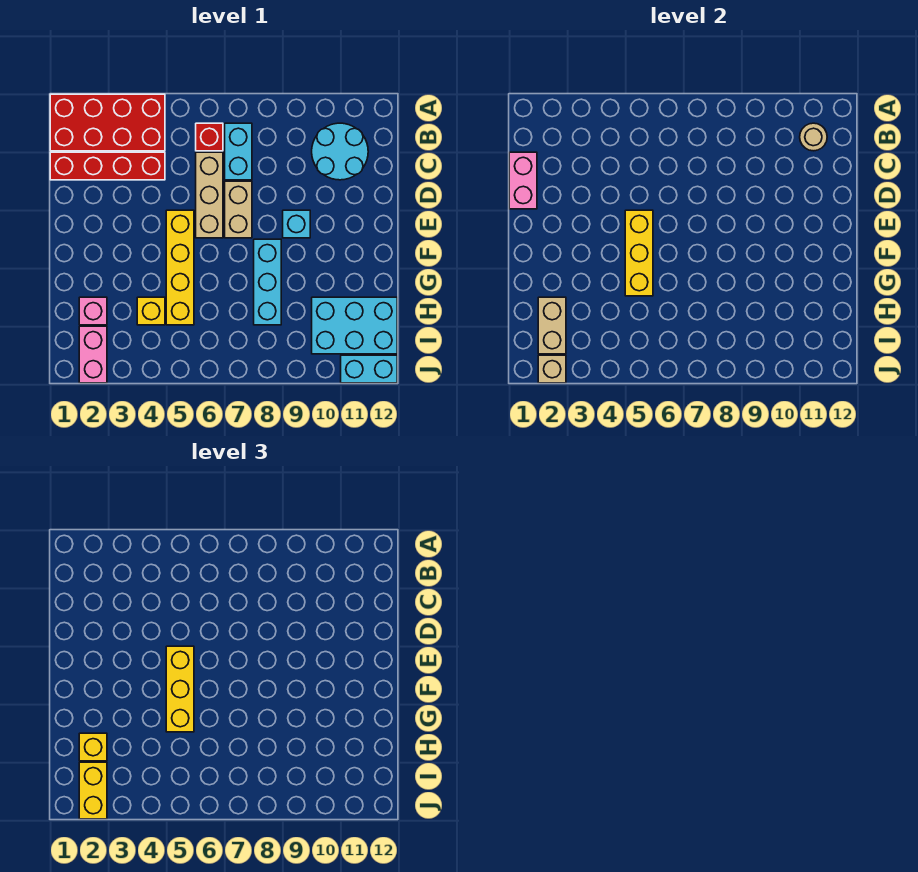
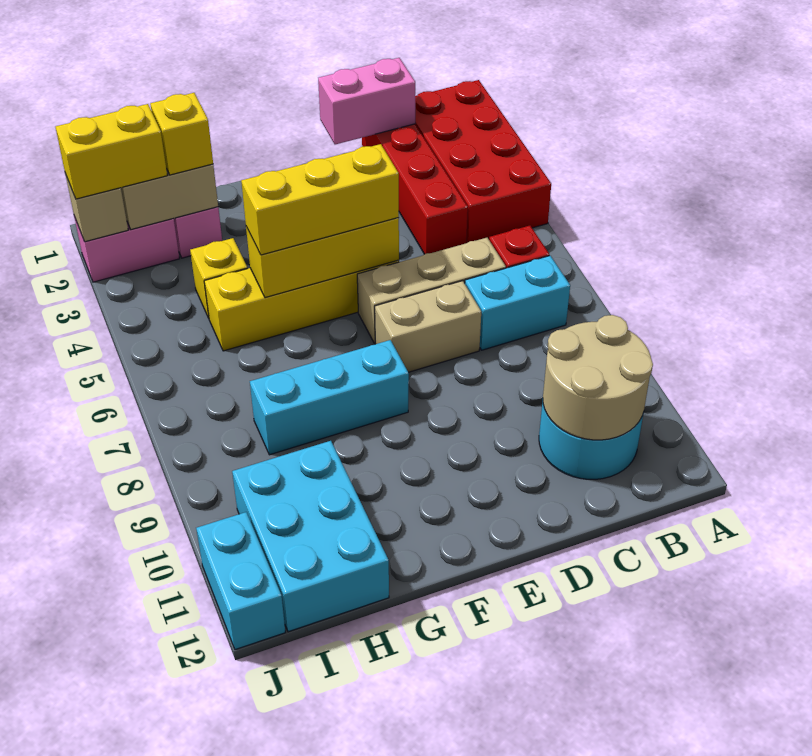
tan 1x1 round brick [800,123,827,151] -> tan 2x2 round brick [543,315,653,440]
cyan 1x1 brick [283,210,310,238] -> none

